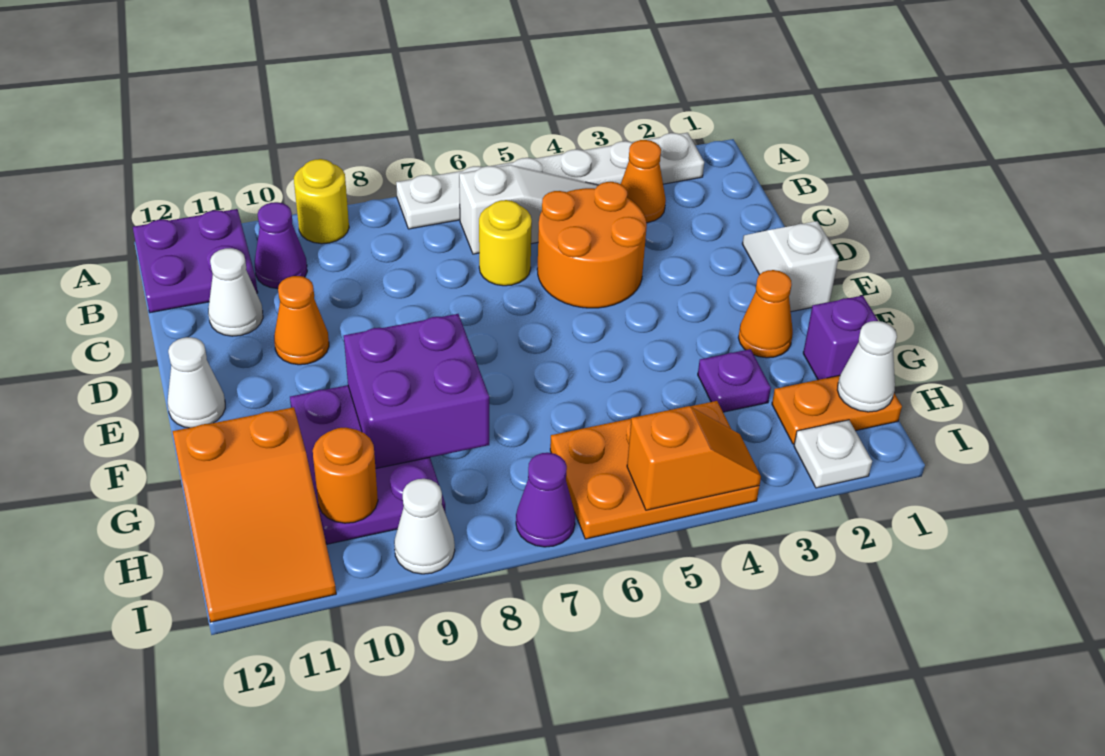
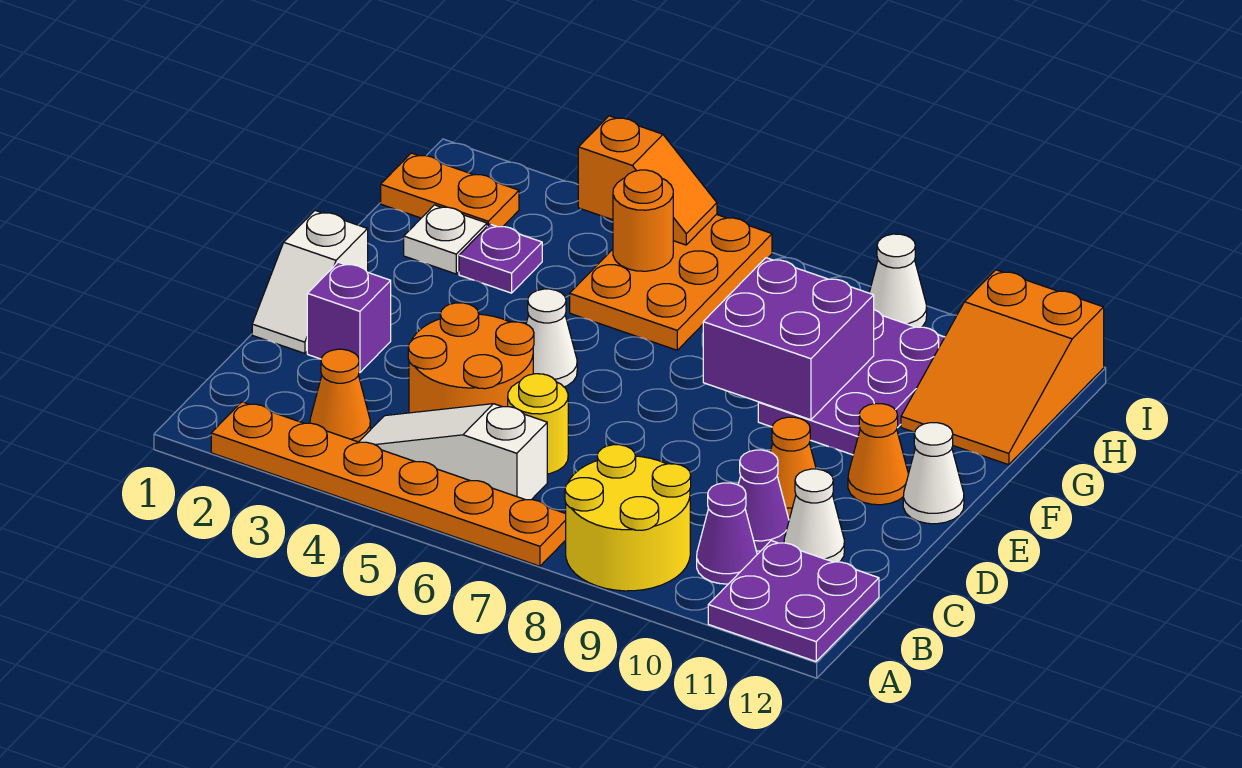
white 1x6 plate [396,133,704,229] -> orange 1x6 plate [211,402,566,566]
yellow 1x1 round brick [294,159,349,244] -> yellow 2x2 round brick [565,445,691,591]
orange 1x1 cone [738,270,793,358] -> orange 1x1 cone moved to [848,404,908,505]
purple 1x1 brick [803,296,878,380] -> purple 1x1 brick moved to [307,262,391,372]
orange 2x3 slope [172,407,336,622] -> orange 2x3 slope turned to [901,270,1104,465]
white 1x1 cone [837,321,897,412] -> white 1x1 cone moved to [526,289,577,387]
orange 2x3 plate [550,401,759,539] -> orange 2x3 plate turned to [570,214,772,350]
orange 1x1 round brick [313,427,378,523] -> orange 1x1 round brick moved to [613,170,673,271]
white 1x1 plate [794,420,872,488] -> white 1x1 plate moved to [404,205,487,274]
orange 1x2 slope [627,406,761,510] -> orange 1x2 slope turned to [578,116,717,245]
purple 1x1 cone [516,453,575,547] -> purple 1x1 cone moved to [738,450,789,551]

